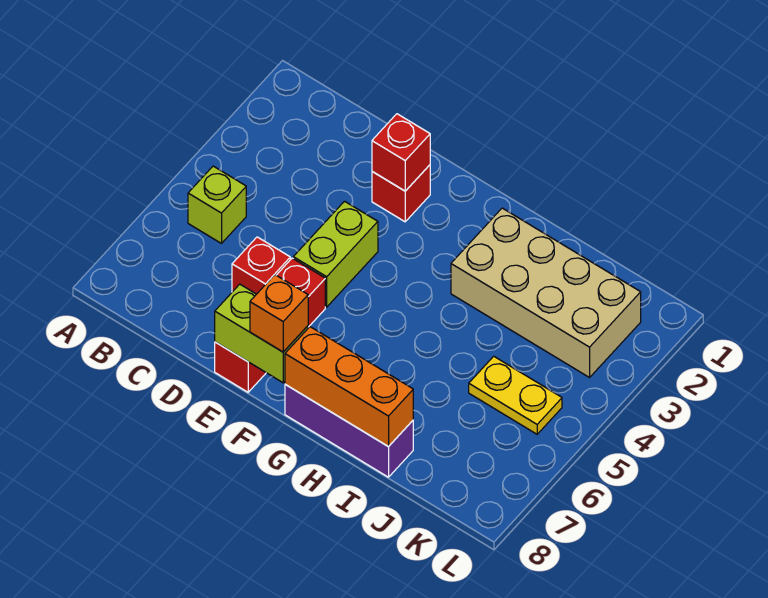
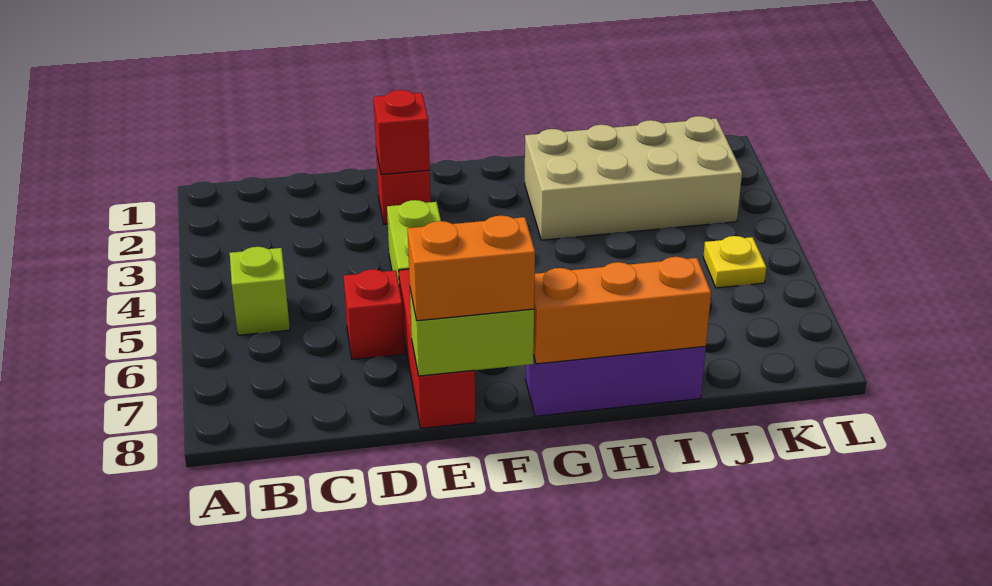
orange 1x1 brick [250,275,308,352] -> orange 1x2 brick [407,216,535,321]
yellow 1x2 plate [469,356,562,434] -> yellow 1x1 plate [703,236,766,288]

